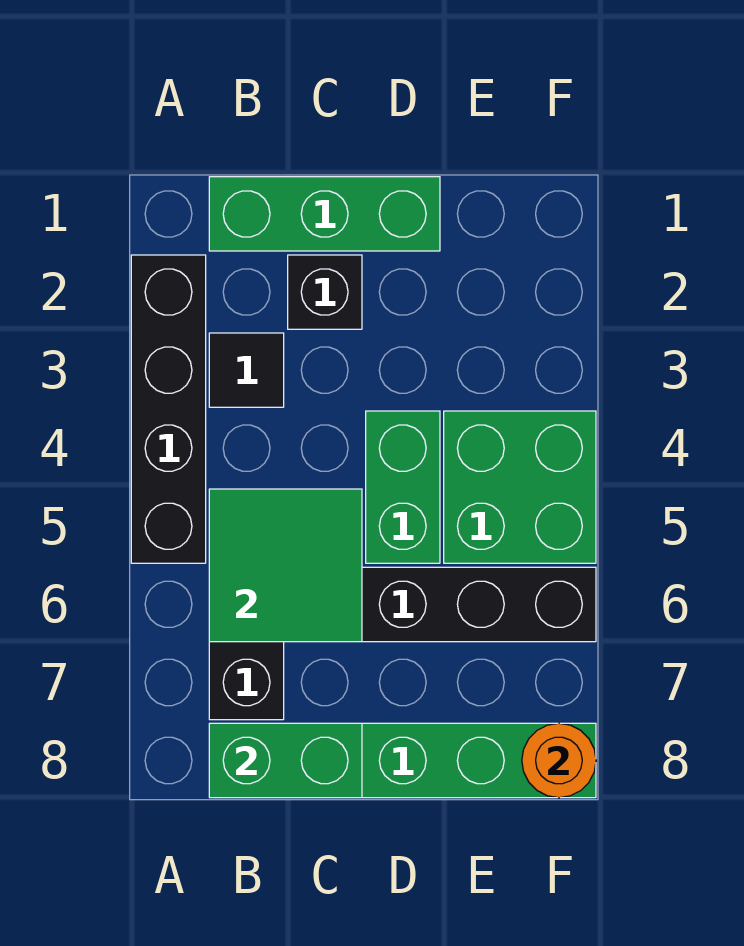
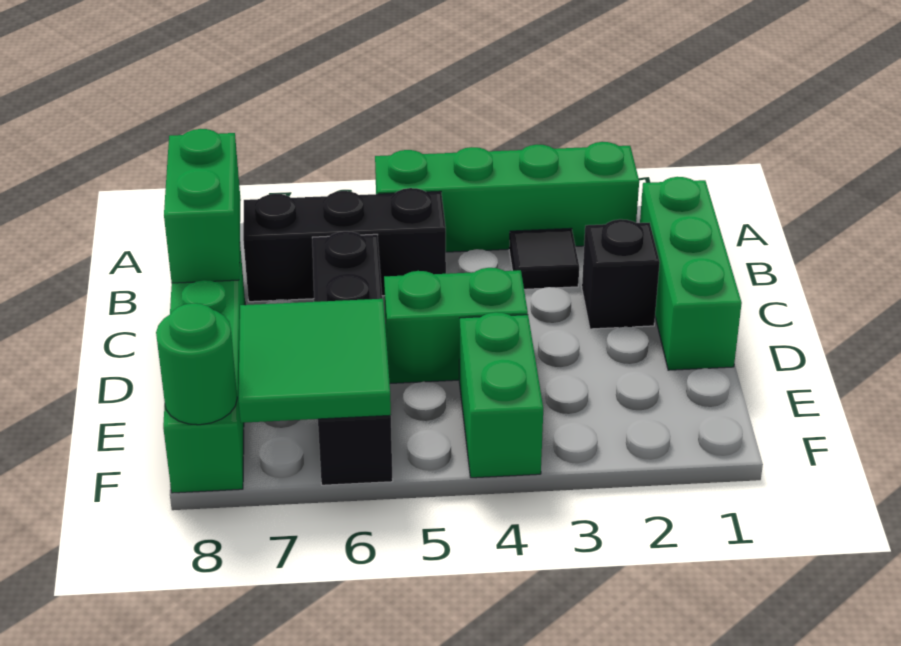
black 1x4 brick [131,255,206,563] -> green 1x4 brick [375,142,639,252]
green 2x2 tile [209,489,362,642] -> green 2x2 tile moved to [239,299,391,423]
green 2x2 brick [444,411,596,563] -> green 1x2 brick [459,312,543,478]
orange 1x1 round brick [522,723,596,798] -> green 1x1 round brick [156,303,237,425]

